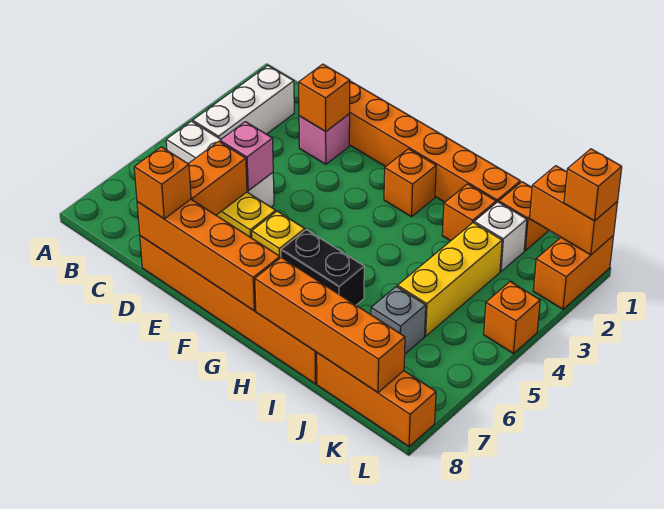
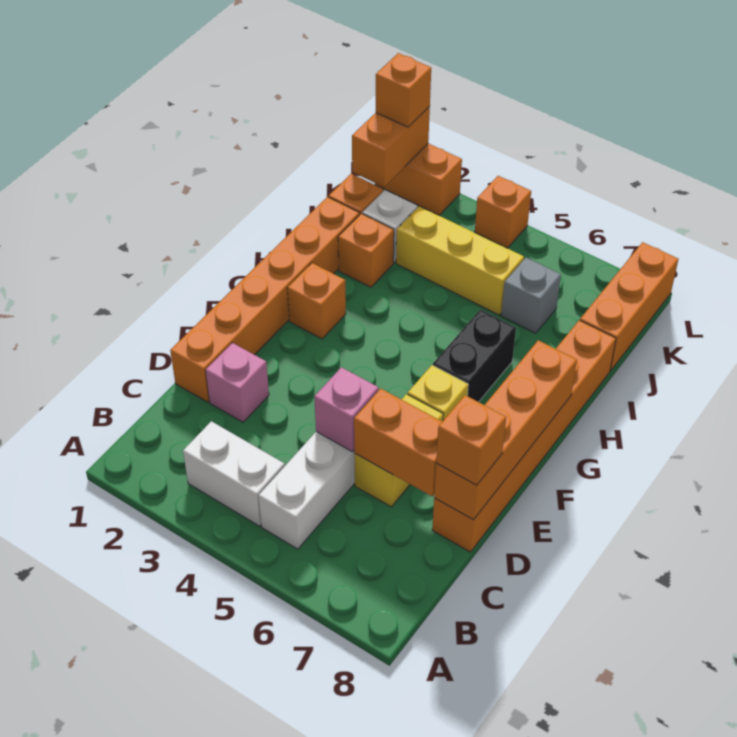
white 1x3 brick [193,66,294,139] -> white 1x2 brick [183,421,285,526]
orange 1x1 brick [299,64,350,131] -> none
orange 1x4 brick [255,257,405,393] -> none

